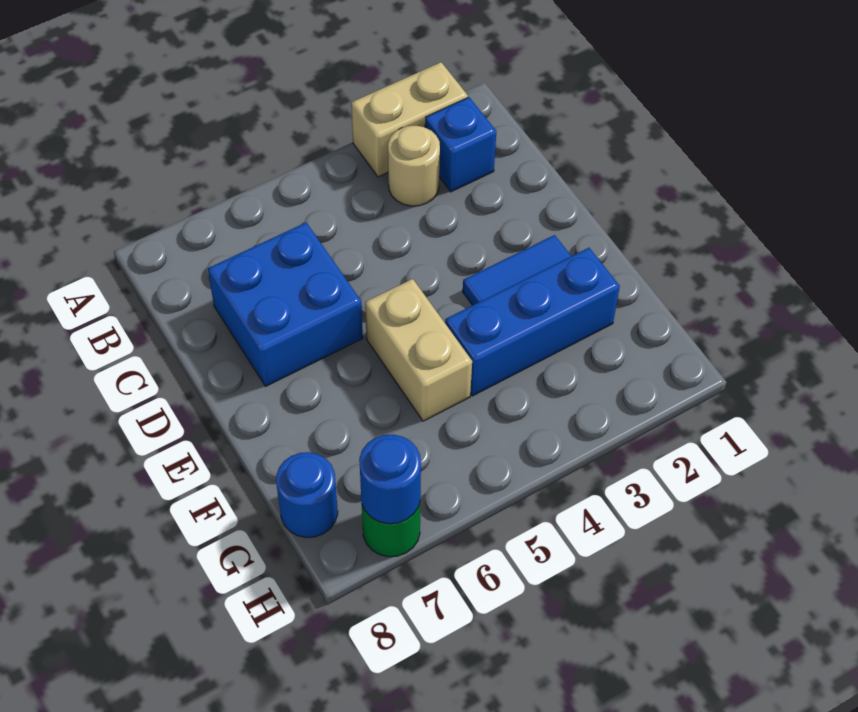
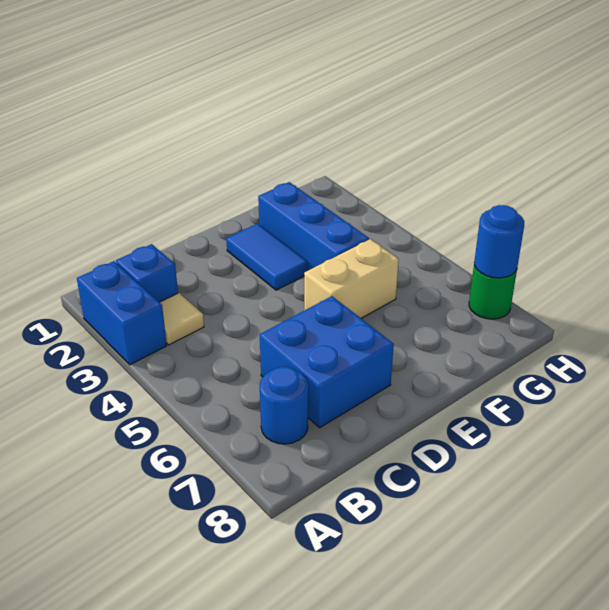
tan 1x2 brick [351,62,468,177] -> blue 1x2 brick [77,261,167,365]
tan 1x1 round brick [388,126,440,206] -> tan 1x1 tile [159,293,204,345]
blue 1x1 round brick [276,452,338,538] -> blue 1x1 round brick moved to [260,367,308,444]

